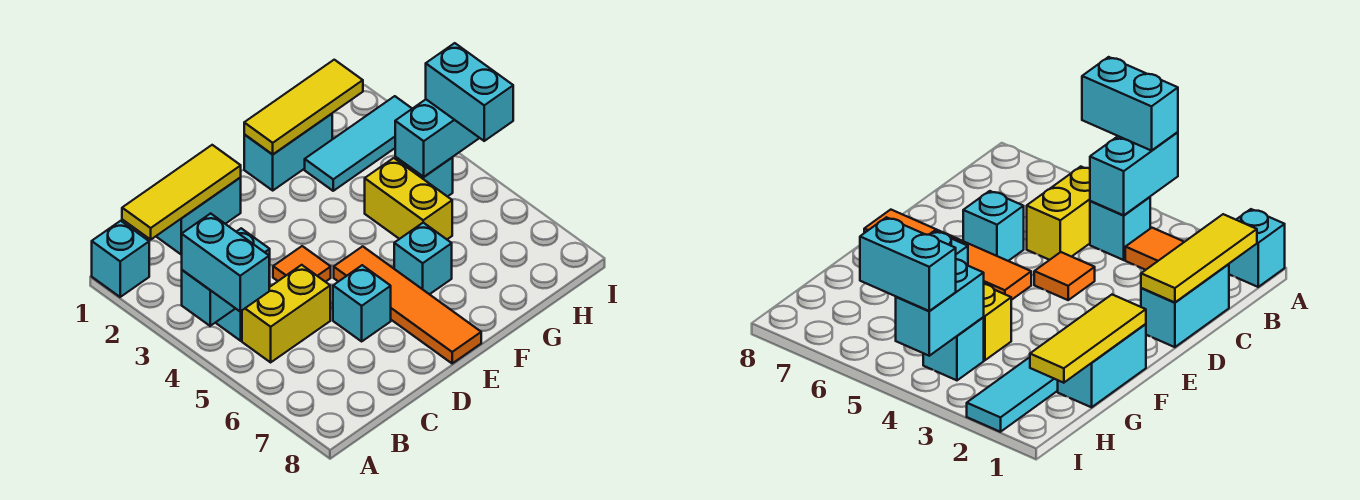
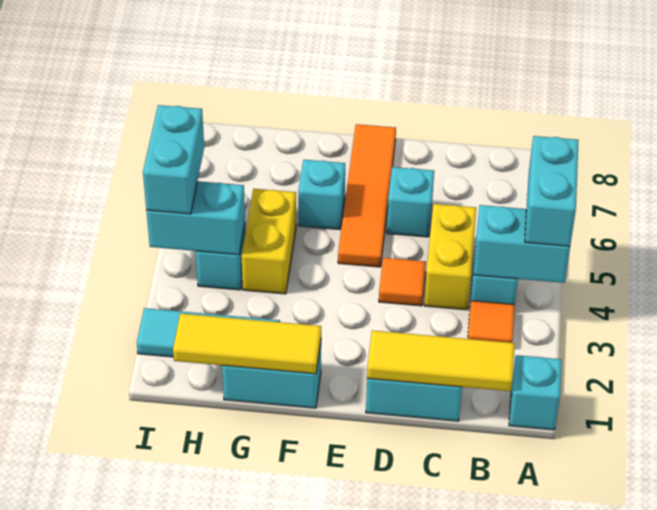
yellow 1x2 brick [242,265,330,362] -> yellow 1x2 brick turned to [424,204,476,310]

